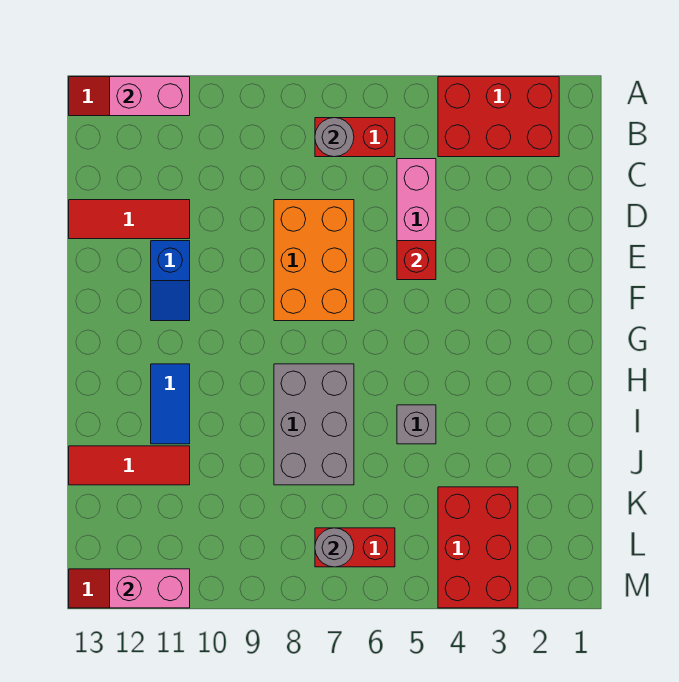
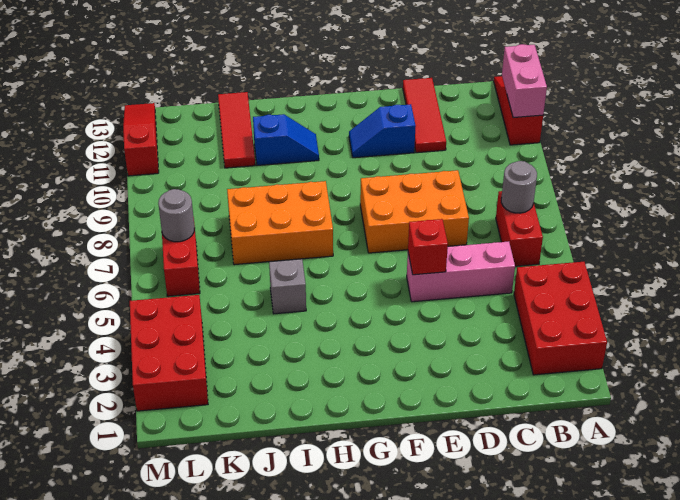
grey 2x3 brick [274,364,354,485] -> orange 2x3 brick [227,181,333,265]
blue 1x2 tile [151,364,190,444] -> blue 1x2 slope [253,114,319,165]
red 2x3 brick [438,487,518,608] -> red 2x3 brick turned to [130,295,208,411]
pink 1x2 brick [110,569,190,608] -> none

